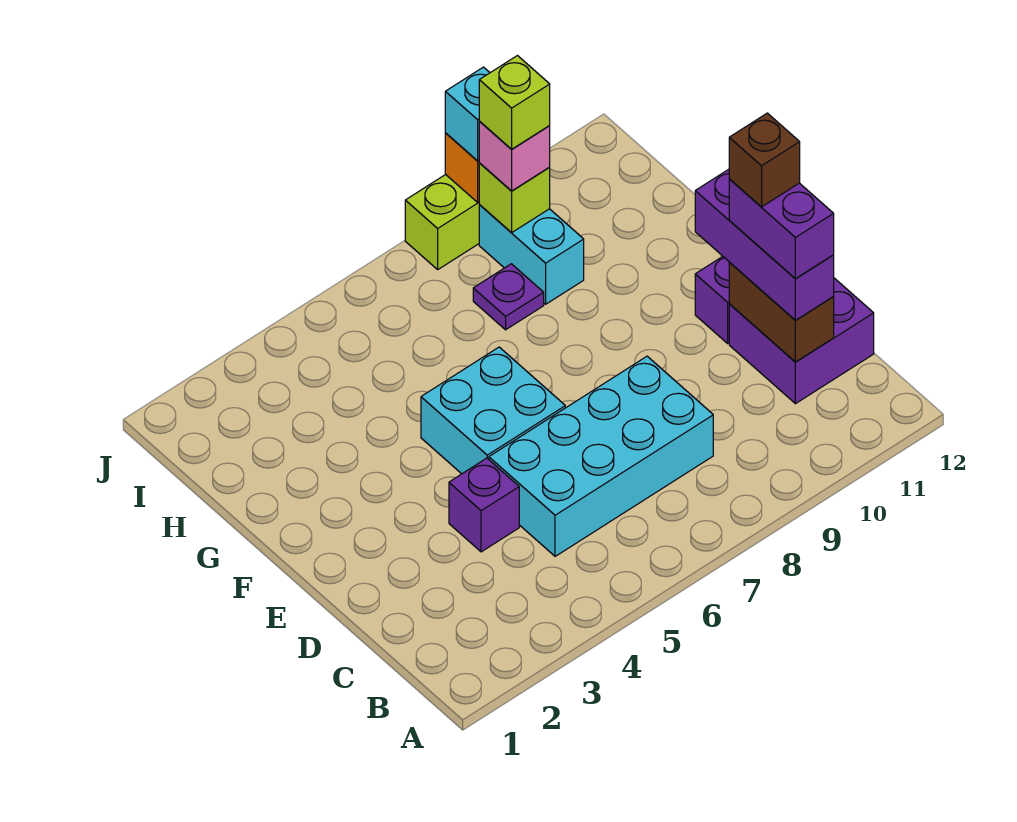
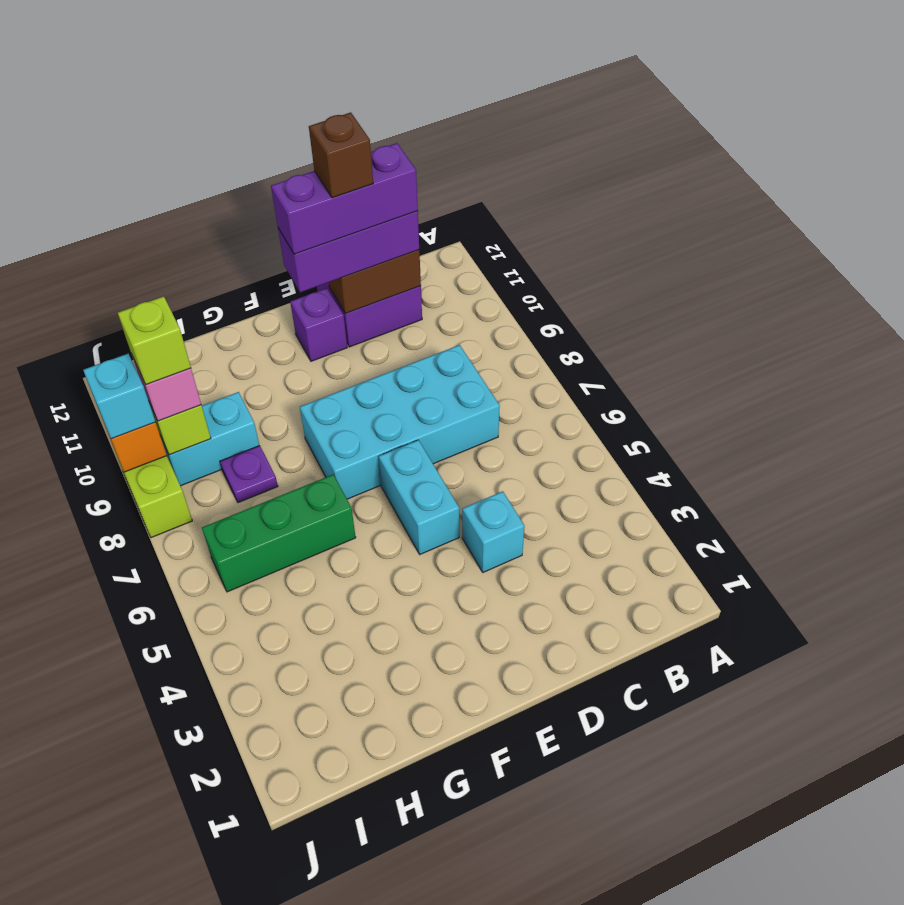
cyan 2x4 brick [489,356,713,556] -> cyan 2x4 brick turned to [300,345,500,499]
purple 1x2 brick [729,179,834,279] -> purple 1x3 brick [271,143,418,254]
purple 1x1 brick [449,458,519,552] -> cyan 1x1 brick [462,491,524,572]
cyan 2x2 brick [421,347,565,474] -> cyan 1x2 brick [379,440,459,554]
none -> green 1x3 brick [202,475,356,592]

